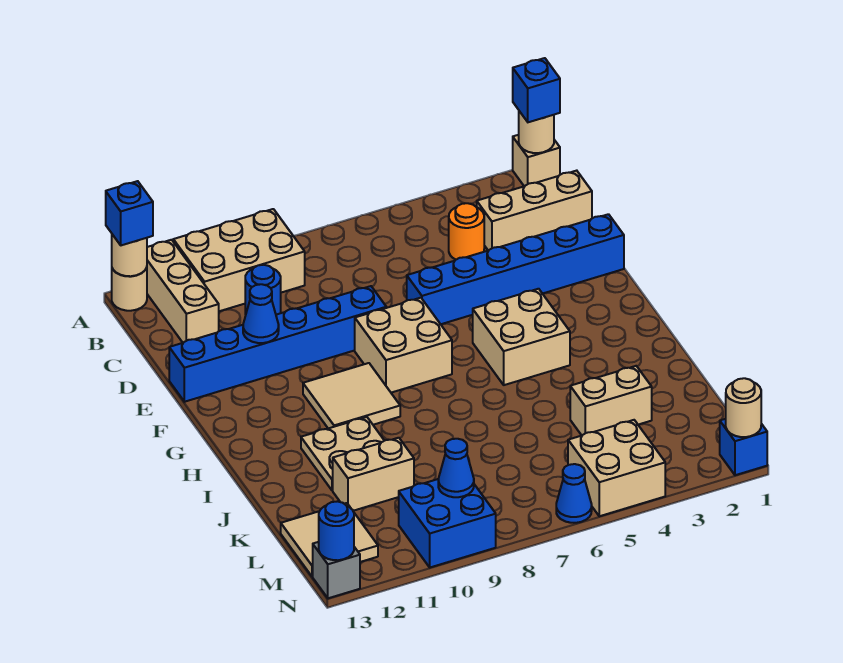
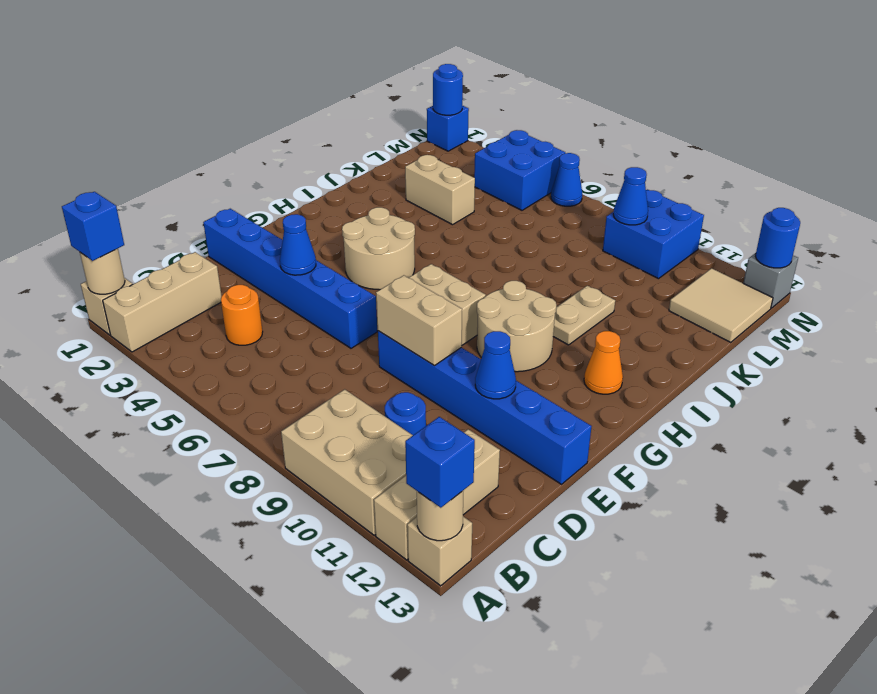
tan 1x1 round brick [112,267,147,311] -> tan 1x1 brick [407,517,472,586]
tan 1x3 brick [477,171,592,251] -> tan 1x3 brick turned to [103,252,222,352]
none -> blue 1x1 cone [280,214,316,275]
tan 2x2 brick [473,289,570,385] -> tan 2x2 round brick [342,207,415,290]
tan 2x2 tile [303,363,400,428] -> tan 2x2 round brick [477,281,556,372]
none -> orange 1x1 cone [584,331,623,394]
tan 2x2 plate [301,417,384,490] -> tan 1x2 plate [553,286,615,345]
tan 1x2 brick [333,438,414,511] -> tan 1x2 brick moved to [376,275,462,365]
tan 2x2 brick [568,420,665,516] -> blue 2x2 brick [474,130,565,210]
tan 1x1 round brick [726,378,761,437] -> blue 1x1 round brick [433,64,463,115]

